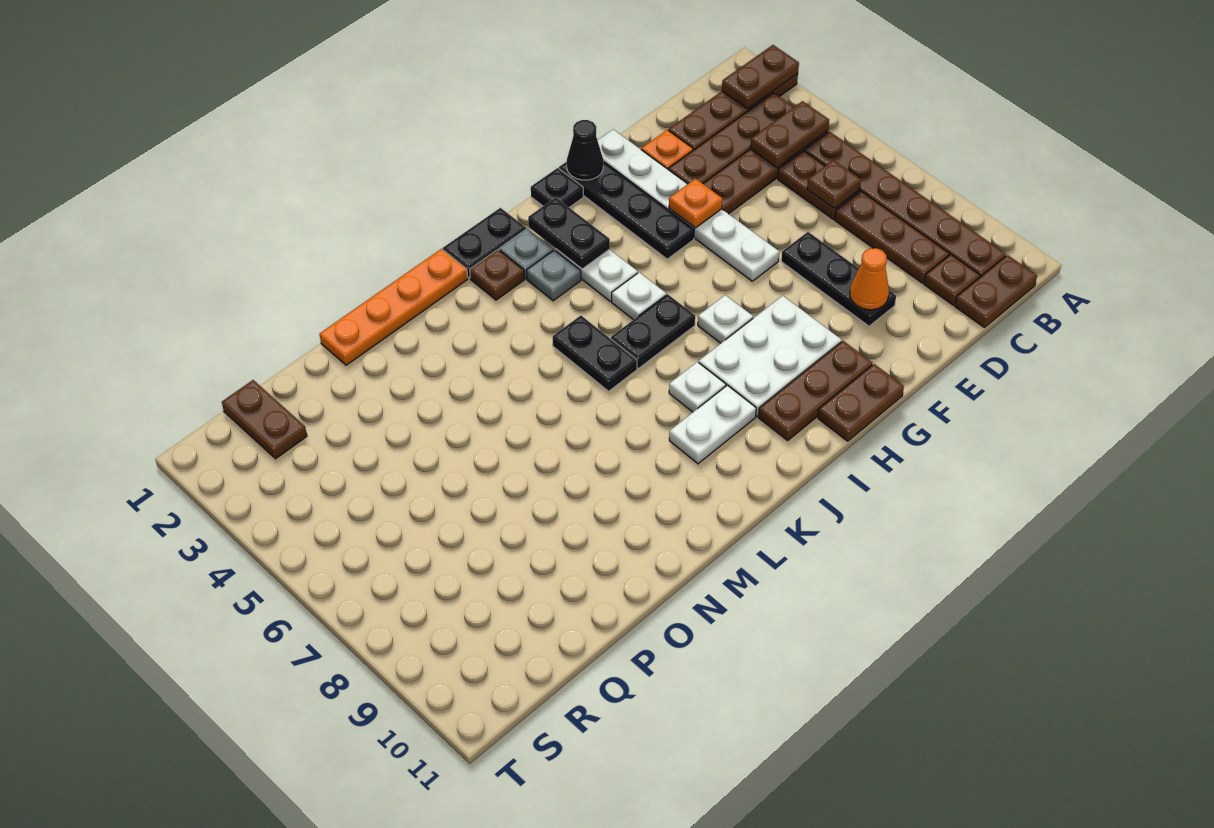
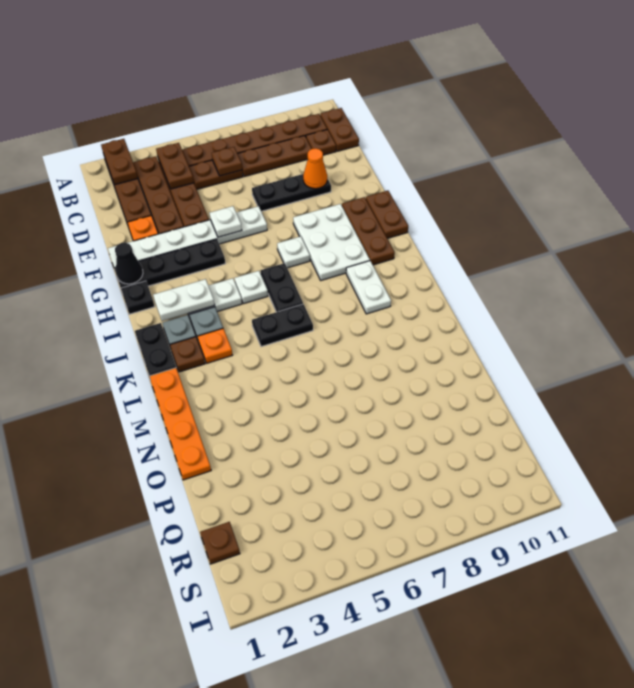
orange 1x1 plate [669,179,722,228] -> orange 1x1 plate moved to [197,328,232,363]
black 1x2 plate [528,198,610,269] -> white 1x2 plate [153,279,215,321]
white 1x1 plate [669,362,726,412] -> white 1x1 plate moved to [210,206,242,237]
brown 1x2 plate [222,380,307,459] -> brown 1x1 plate [200,522,240,564]

